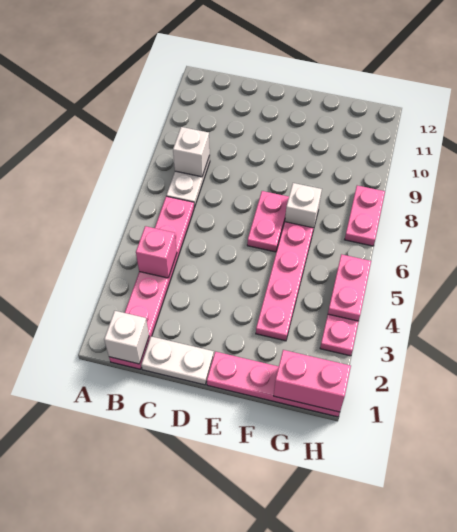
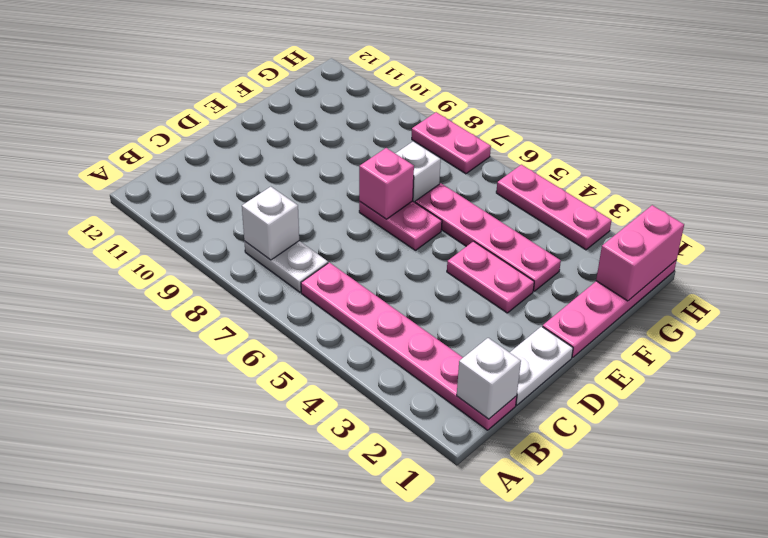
pink 1x1 brick [136,226,177,278] -> pink 1x1 brick moved to [359,148,414,219]
pink 1x2 plate [328,254,371,321] -> pink 1x2 plate moved to [447,241,534,313]

